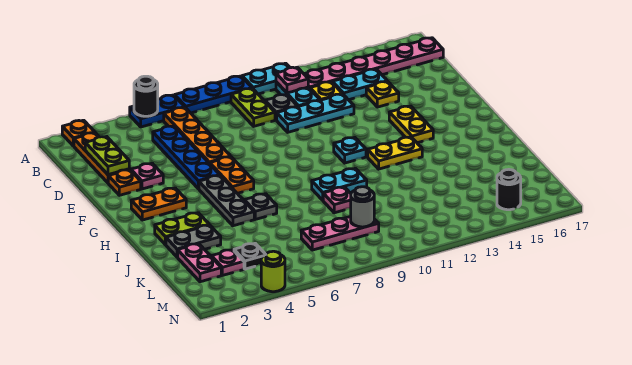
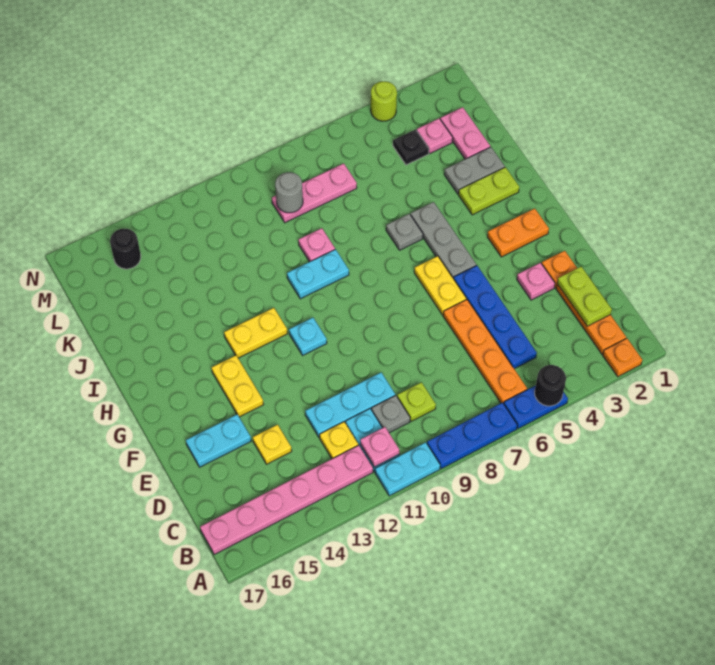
lime 1x2 plate [231,88,275,126] -> lime 1x1 plate [397,382,436,421]
cyan 1x2 plate [332,69,387,100] -> cyan 1x2 plate moved to [186,414,251,467]
orange 1x2 plate [209,157,254,193] -> yellow 1x2 plate [414,256,467,315]

